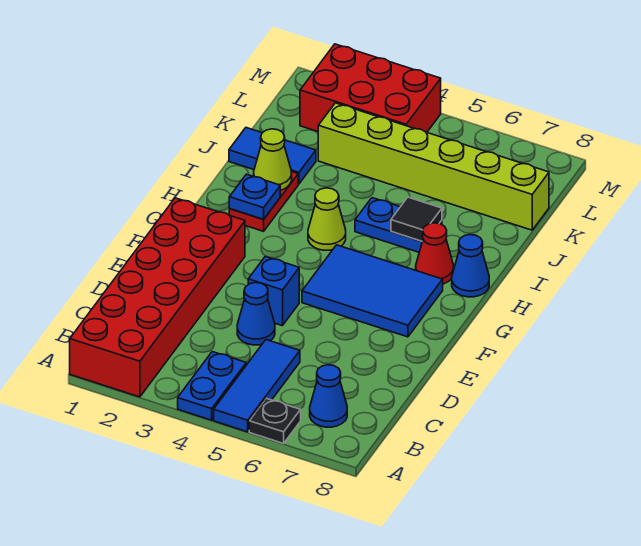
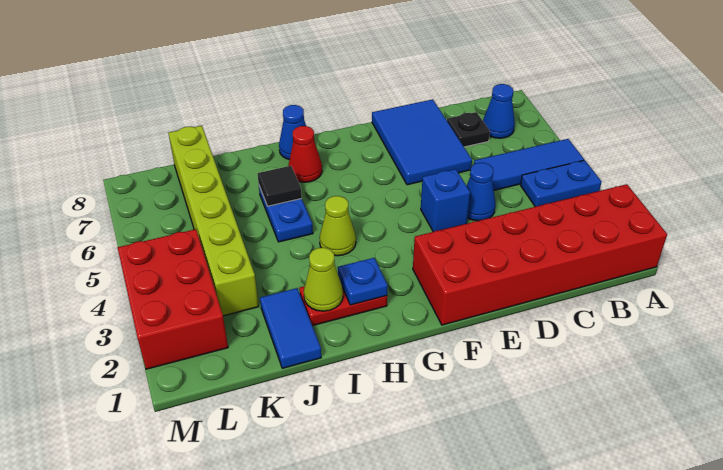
black 1x1 plate [249,399,301,443] -> black 1x1 plate moved to [447,112,490,147]
blue 2x3 tile [302,245,443,337] -> blue 2x3 tile moved to [372,99,472,185]

